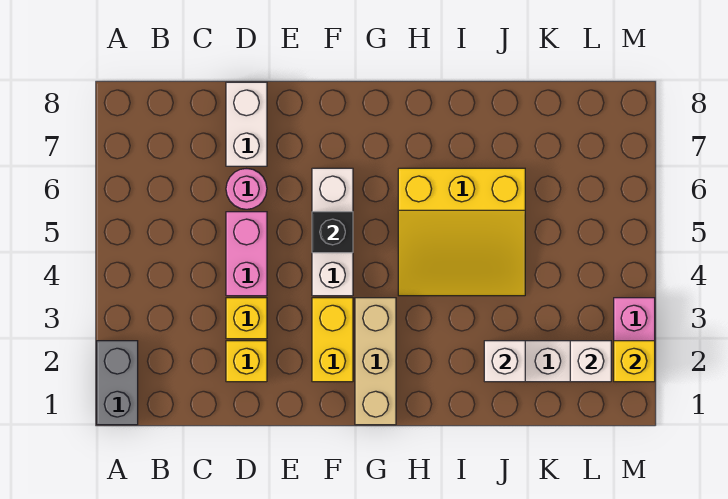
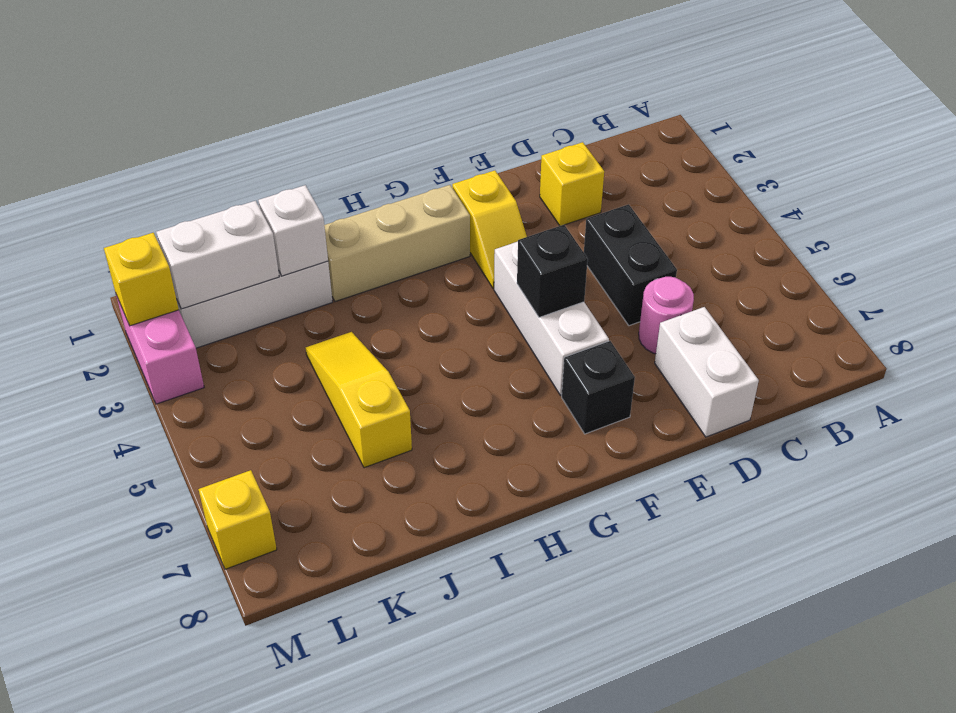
grey 1x2 brick [97,341,138,425] -> none
yellow 1x1 brick [226,298,267,339] -> yellow 1x1 brick moved to [198,470,277,569]
pink 1x2 brick [226,212,267,296] -> black 1x2 brick [584,204,677,326]
yellow 1x2 brick [312,298,353,382] -> yellow 1x2 slope [452,170,527,289]
none -> black 1x1 brick [562,341,635,434]
tan 1x3 brick [355,298,396,425] -> tan 1x3 brick turned to [324,185,470,302]
yellow 3x3 slope [398,168,525,296] -> yellow 1x3 slope [306,332,412,468]
white 1x1 brick [570,341,611,382] -> white 1x2 brick [156,201,279,309]

